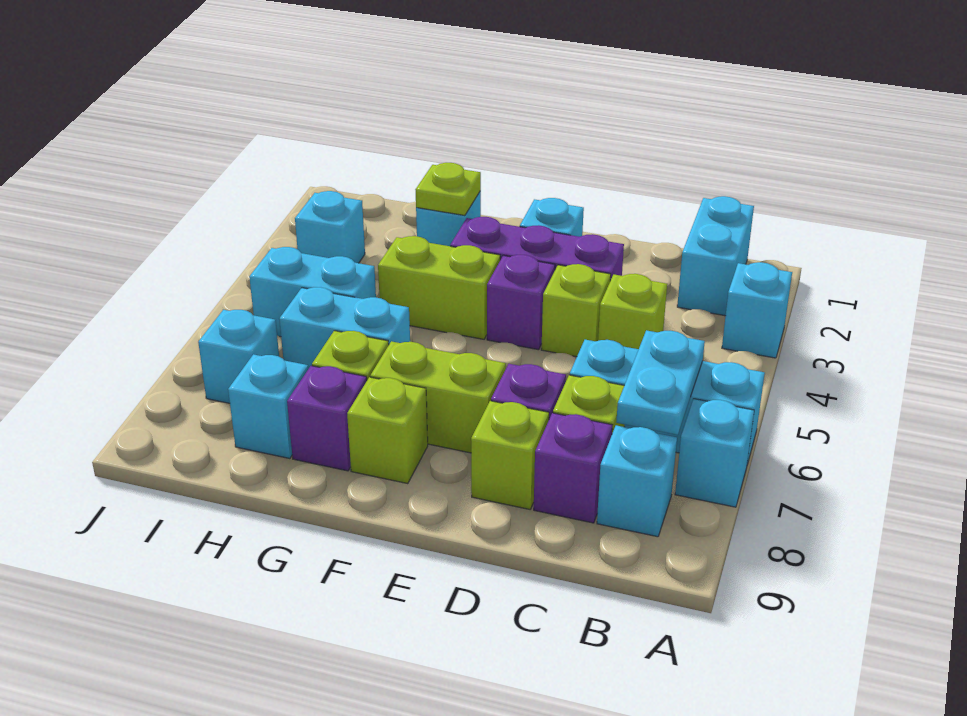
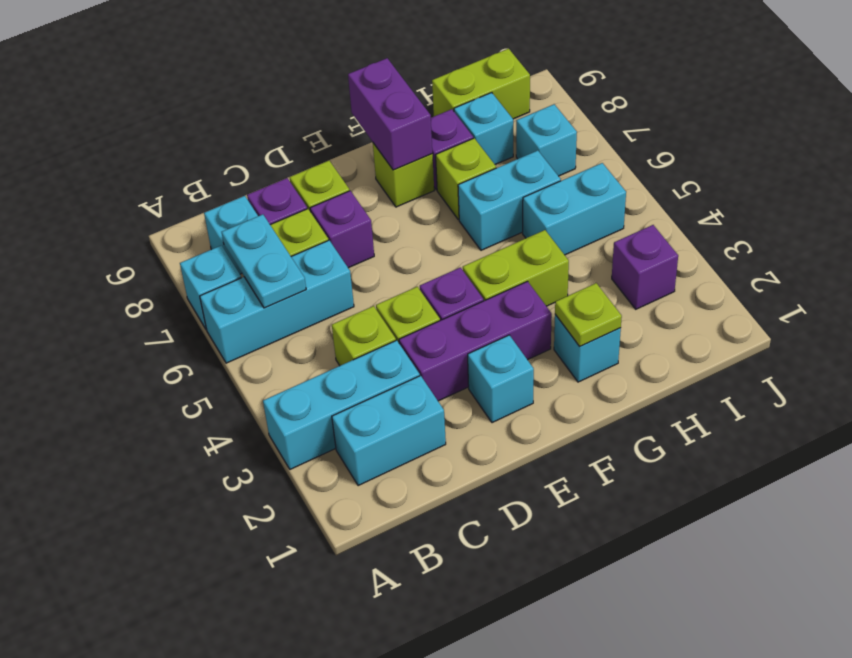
cyan 1x1 brick [722,262,792,358] -> cyan 1x3 brick [263,340,420,469]
cyan 1x2 brick [677,196,754,316] -> cyan 1x2 brick turned to [332,376,446,486]
lime 1x2 brick [370,341,506,453] -> lime 1x2 brick moved to [432,49,530,119]
none -> purple 1x2 brick [348,58,432,170]
cyan 1x1 brick [295,191,365,263] -> purple 1x1 brick [612,225,678,309]

